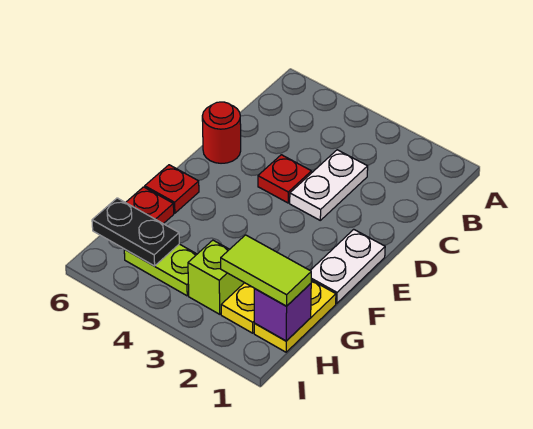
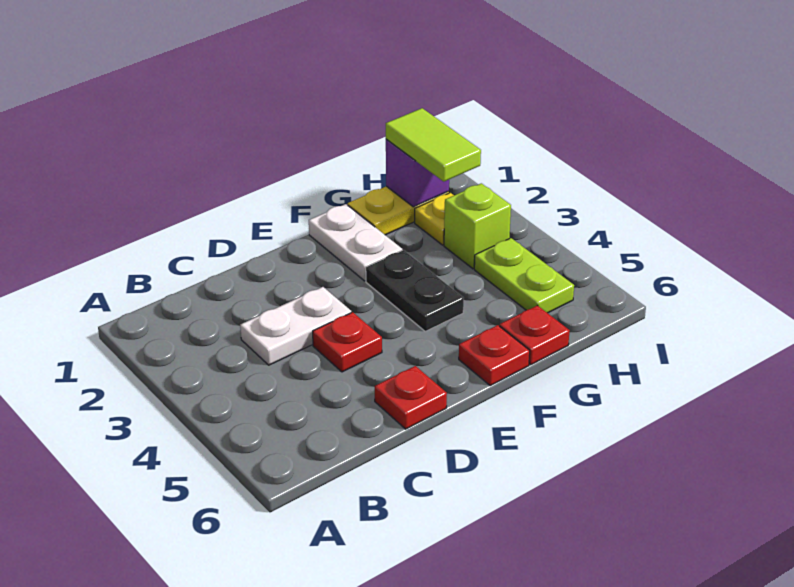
red 1x1 round brick [202,102,241,163] -> red 1x1 plate [375,366,447,429]
white 1x2 plate [310,229,385,303] -> white 1x2 plate turned to [309,204,402,281]
black 1x2 plate [92,198,179,266] -> black 1x2 plate moved to [366,250,464,331]

